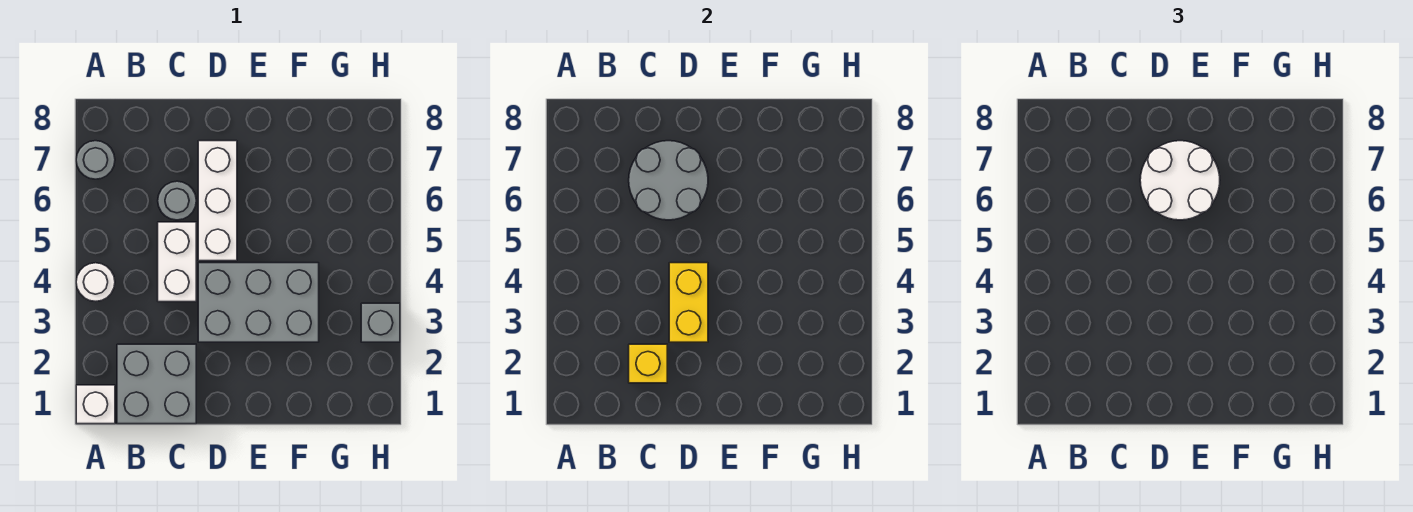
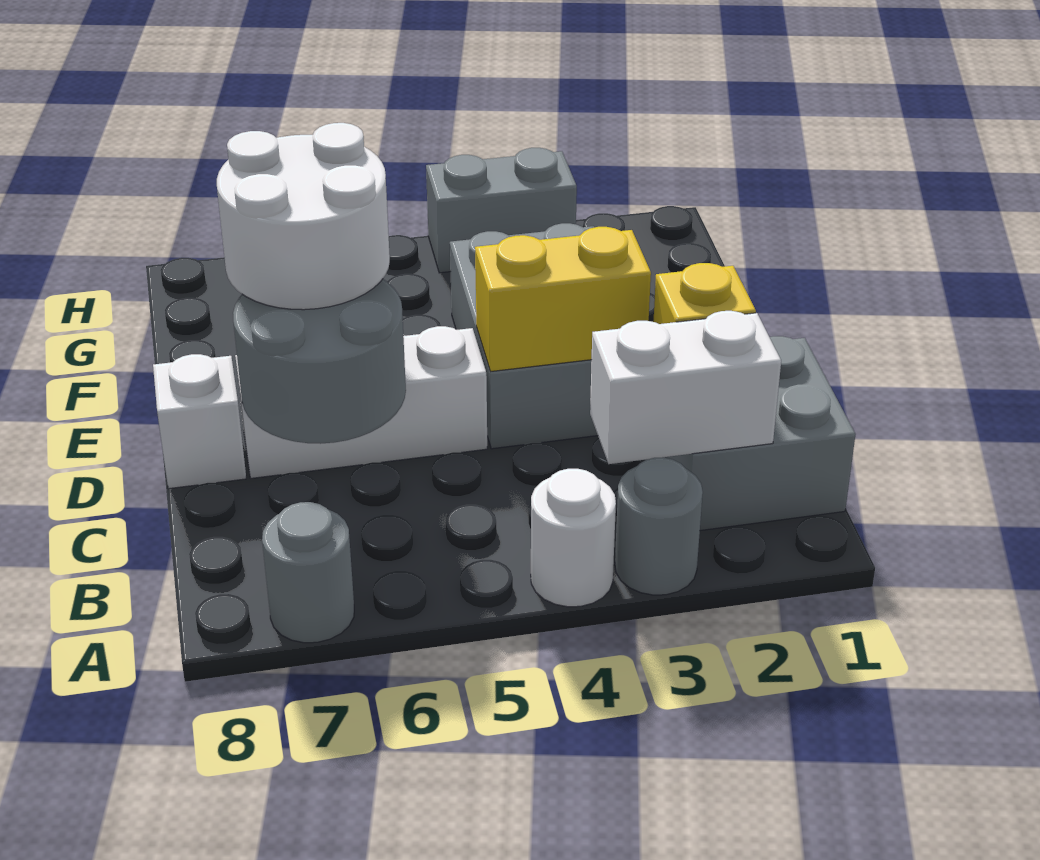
white 1x1 brick [76,385,115,424] -> white 1x1 brick moved to [153,354,246,489]
white 1x2 brick [158,222,196,302] -> white 1x2 brick moved to [590,311,781,464]
grey 1x1 round brick [158,181,196,220] -> grey 1x1 round brick moved to [615,458,703,595]
grey 1x1 brick [361,303,400,342] -> grey 1x2 brick [426,148,577,273]

